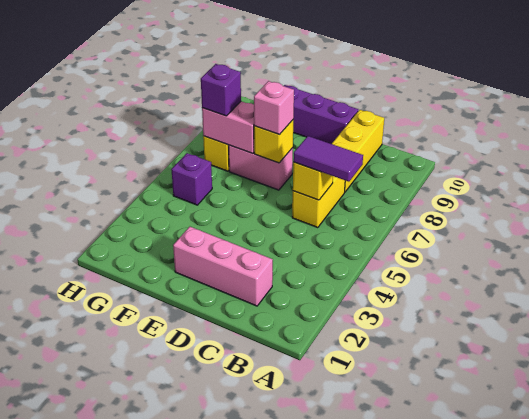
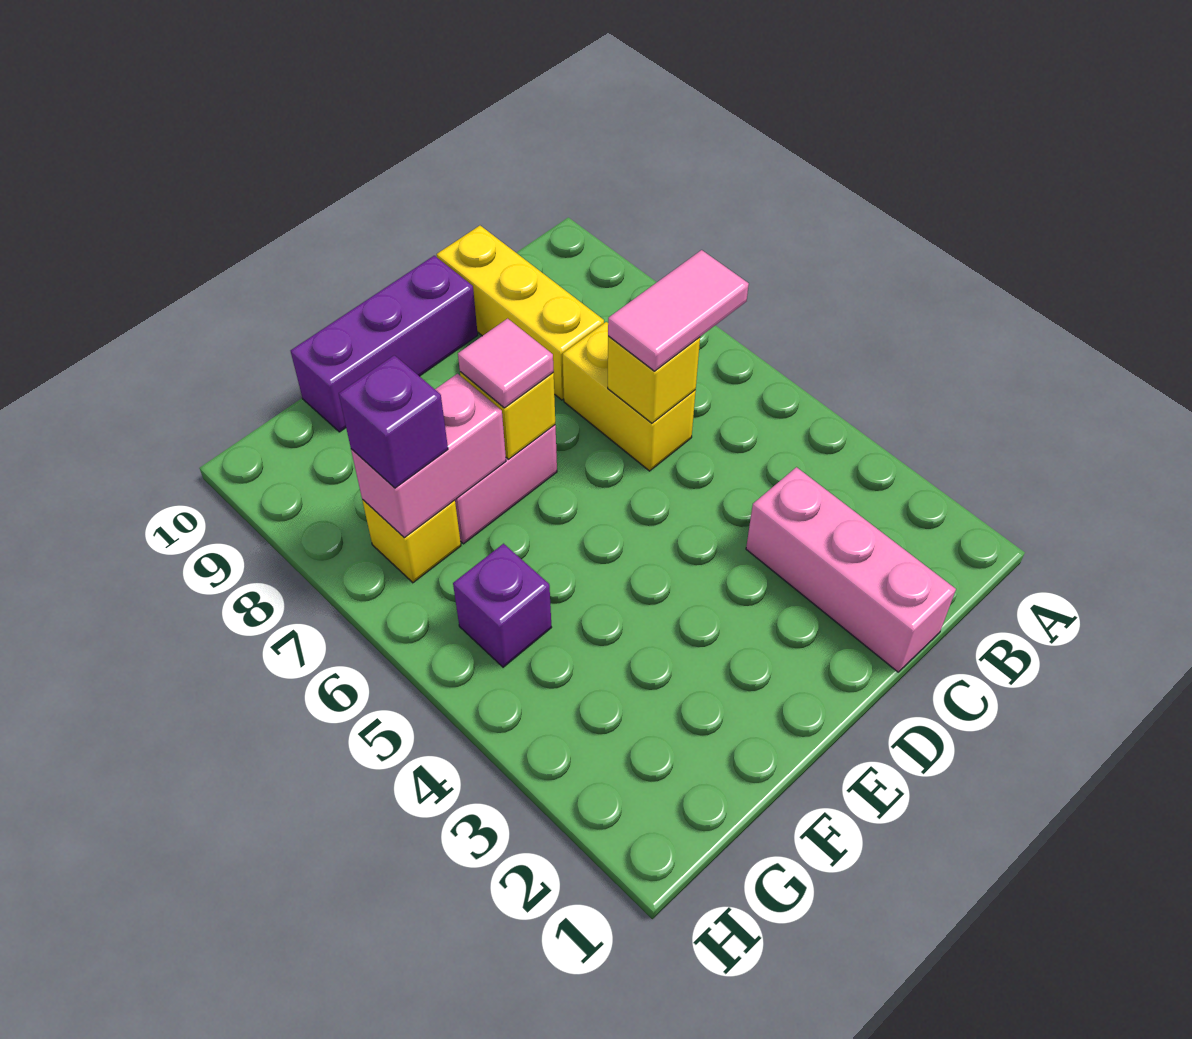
purple 1x2 tile [293,136,363,182] -> pink 1x2 tile [608,250,749,371]
pink 1x3 brick [173,227,273,306] -> pink 1x3 brick turned to [746,467,956,672]
pink 1x1 brick [254,81,294,135] -> pink 1x1 tile [458,319,554,408]

